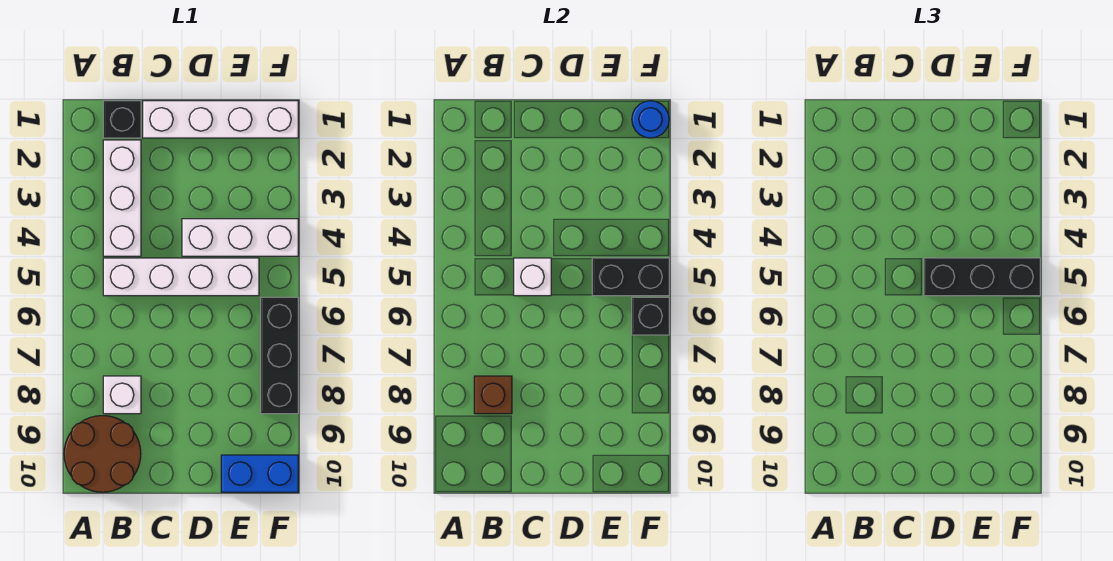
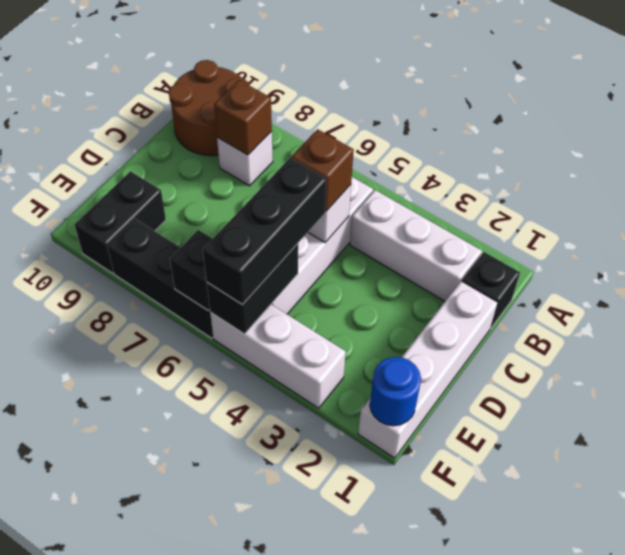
none -> brown 1x1 brick [291,129,354,211]
white 1x3 brick [182,219,298,256] -> white 1x3 brick turned to [210,305,346,408]
none -> black 1x2 brick [75,171,166,273]
blue 1x2 brick [221,455,298,492] -> none

